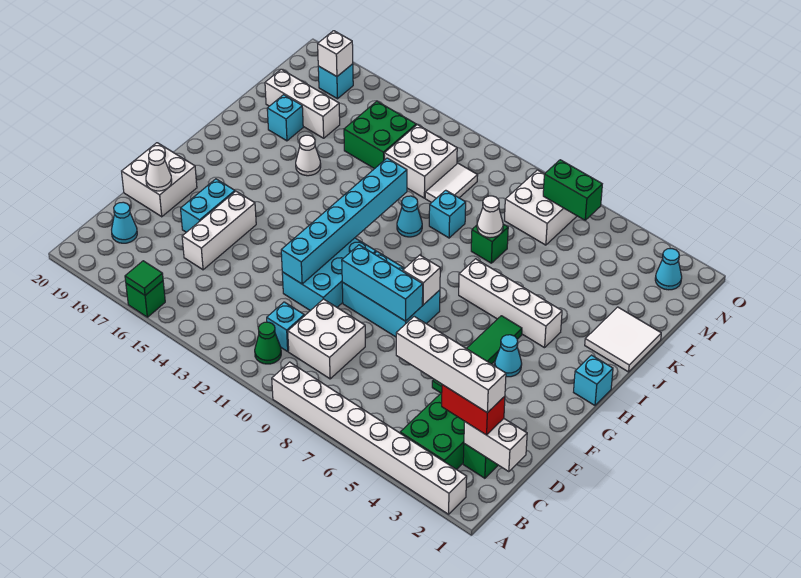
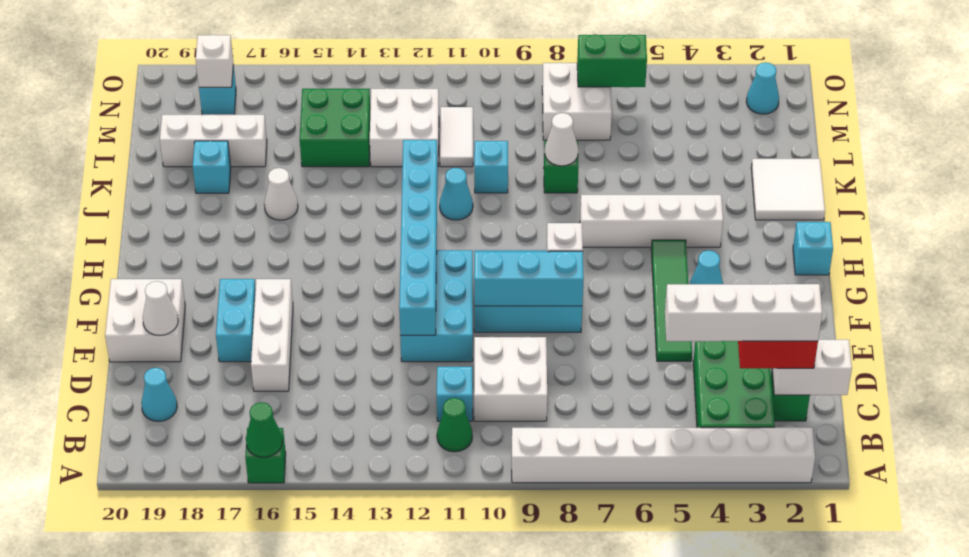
green 1x1 tile [125,261,163,295] -> green 1x1 cone [246,402,282,457]

